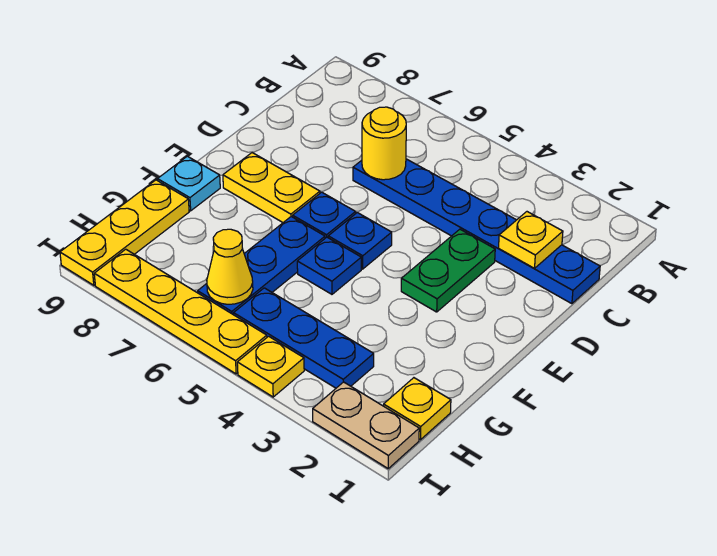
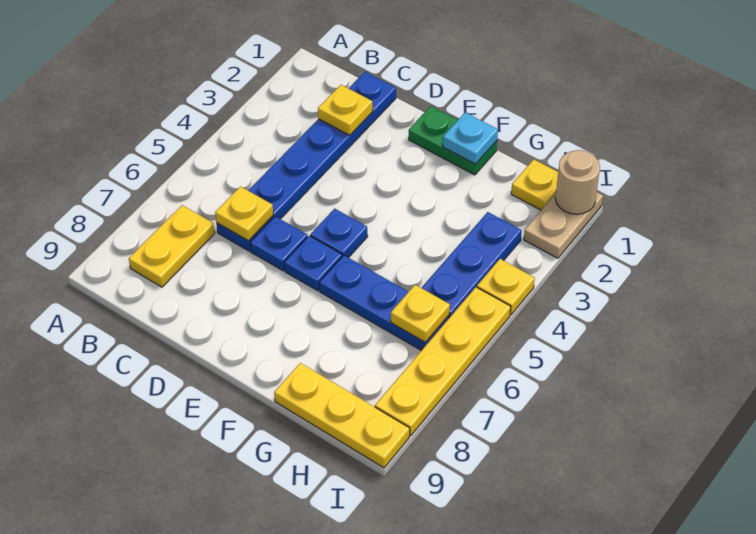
yellow 1x1 round brick [362,107,406,180] -> yellow 1x1 plate [215,187,273,241]
green 1x2 plate [401,229,495,312] -> green 1x2 plate moved to [409,106,497,175]
yellow 1x2 plate [223,153,320,222] -> yellow 1x2 plate moved to [129,205,215,287]
blue 1x1 plate [297,237,361,294] -> blue 1x1 plate moved to [250,217,308,271]
cyan 1x1 plate [158,156,220,211] -> cyan 1x1 plate moved to [443,112,498,164]
yellow 1x1 cone [207,229,253,304] -> yellow 1x1 plate [391,285,450,342]
none -> tan 1x1 round brick [555,150,600,214]

